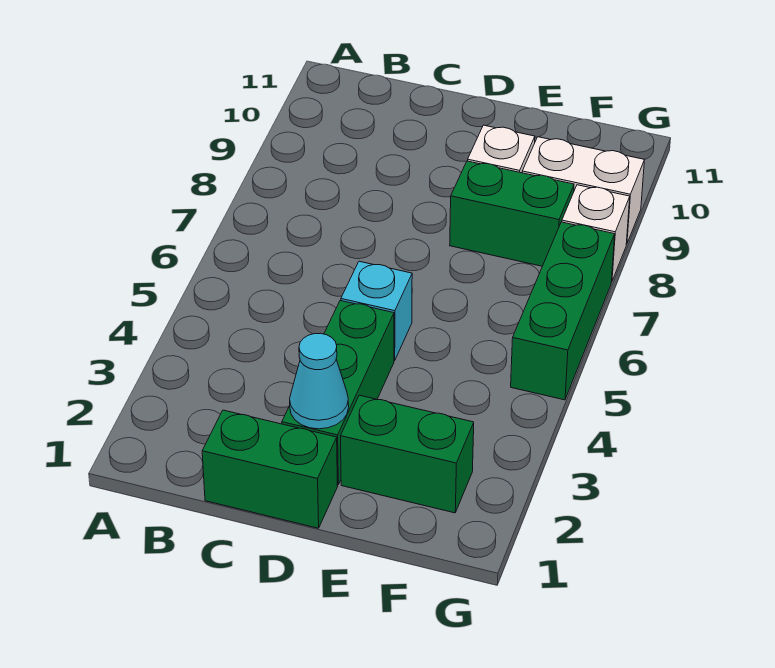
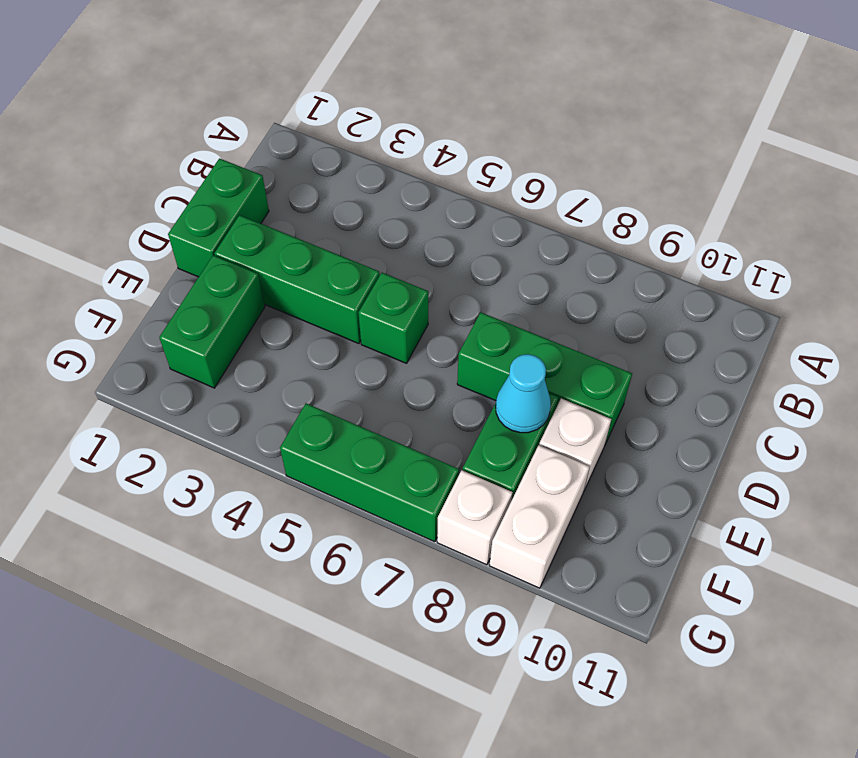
cyan 1x1 cone [290,333,349,429] -> cyan 1x1 cone moved to [496,354,551,433]
cyan 1x1 brick [341,261,412,361] -> green 1x1 brick [359,273,428,363]
none -> green 1x3 brick [457,312,632,444]

